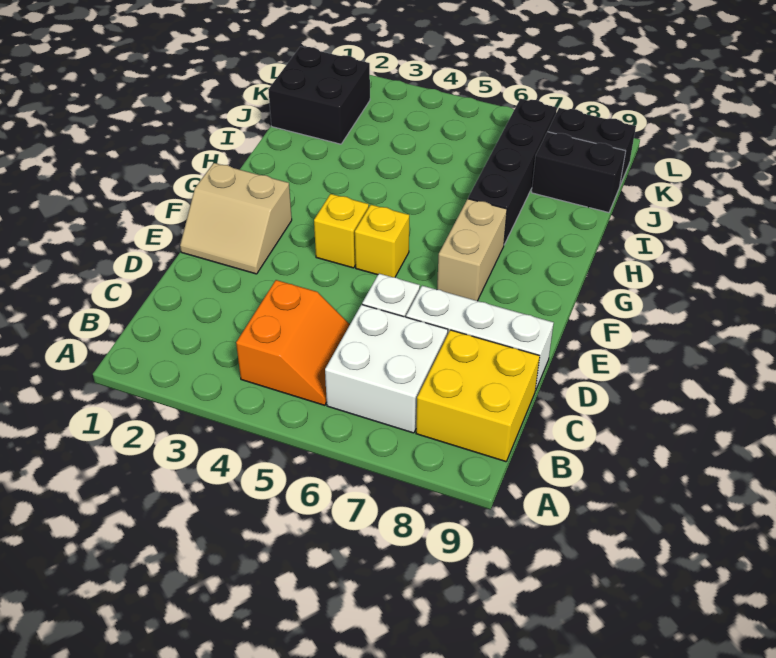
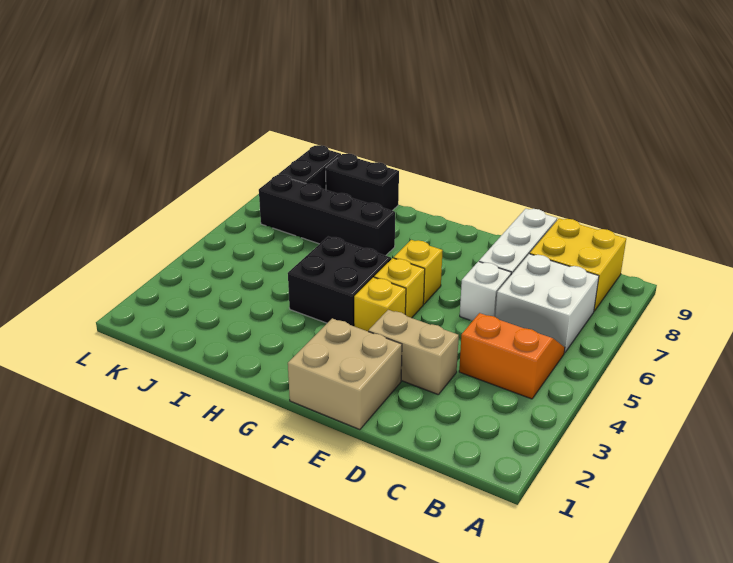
tan 2x2 slope [180,163,292,274] -> tan 2x2 brick [288,318,402,430]
none -> yellow 1x1 brick [394,240,443,304]
tan 1x2 brick [437,199,507,301] -> tan 1x2 brick moved to [368,310,459,395]
black 2x2 brick [268,47,370,144] -> black 2x2 brick moved to [288,237,391,326]
black 1x2 brick [532,132,626,213] -> black 1x2 brick turned to [326,154,399,211]

